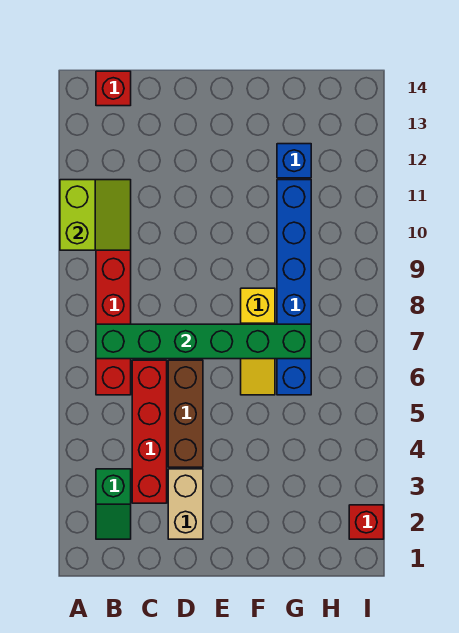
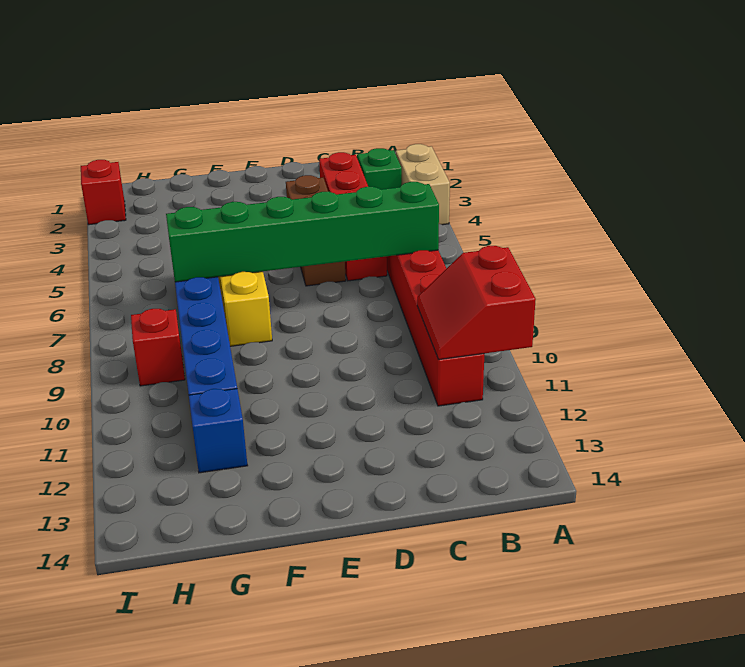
lime 2x2 slope [60,180,131,250] -> red 2x2 slope [417,246,536,360]
red 1x1 brick [96,71,131,106] -> red 1x1 brick moved to [131,309,185,386]
tan 1x2 brick [168,469,203,539] -> tan 1x2 brick moved to [396,144,450,225]

